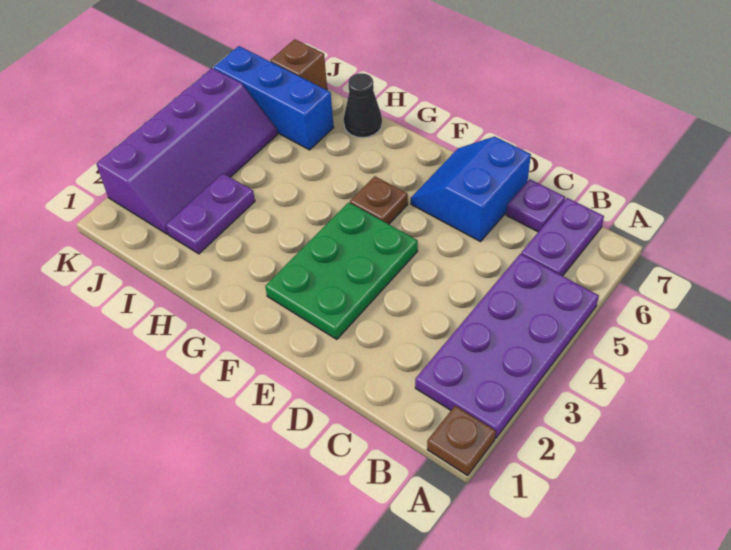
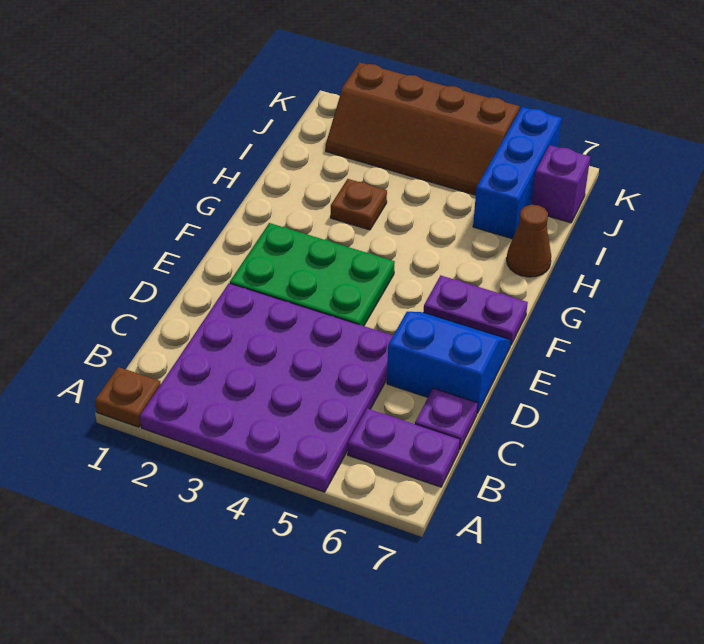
purple 2x4 plate [415,254,599,438] -> purple 4x4 plate [140,283,393,492]
brown 1x1 plate [350,176,408,224] -> brown 1x1 plate moved to [331,179,387,230]
black 1x1 cone [344,73,382,138] -> brown 1x1 cone [507,205,551,277]
purple 1x2 plate [166,173,255,254] -> purple 1x2 plate moved to [424,275,528,344]
purple 2x4 slope [96,68,277,234] -> brown 2x4 slope [326,62,520,195]
brown 1x1 brick [270,39,327,90] -> purple 1x1 brick [532,145,590,223]

